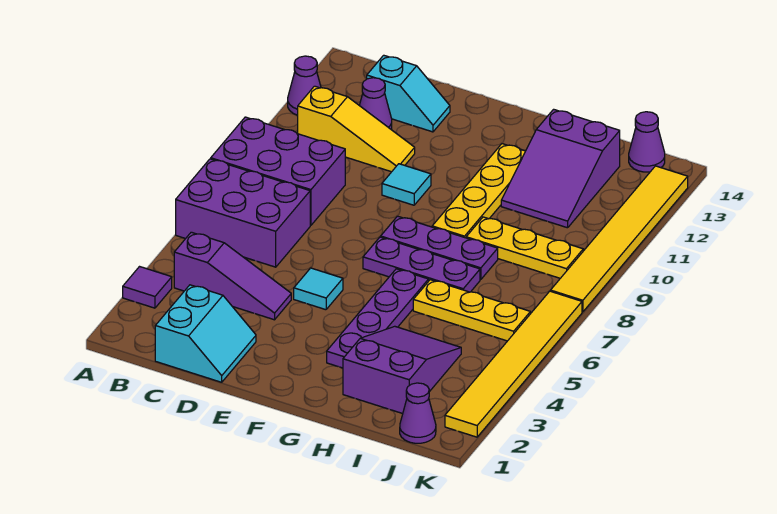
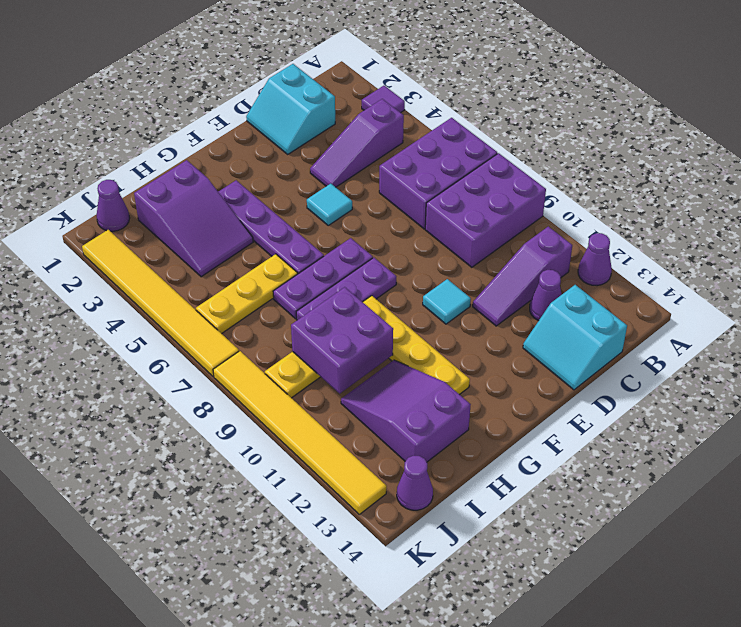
yellow 1x3 slope [298,86,415,172] -> purple 1x3 slope [473,227,572,326]
cyan 1x2 slope [367,55,450,132] -> cyan 2x2 slope [523,285,627,390]
none -> purple 2x2 brick [291,287,393,393]

